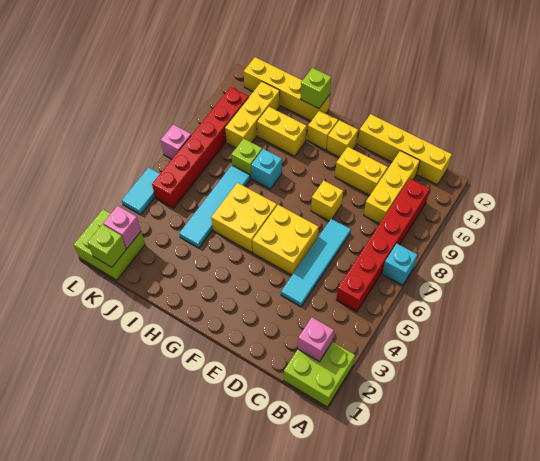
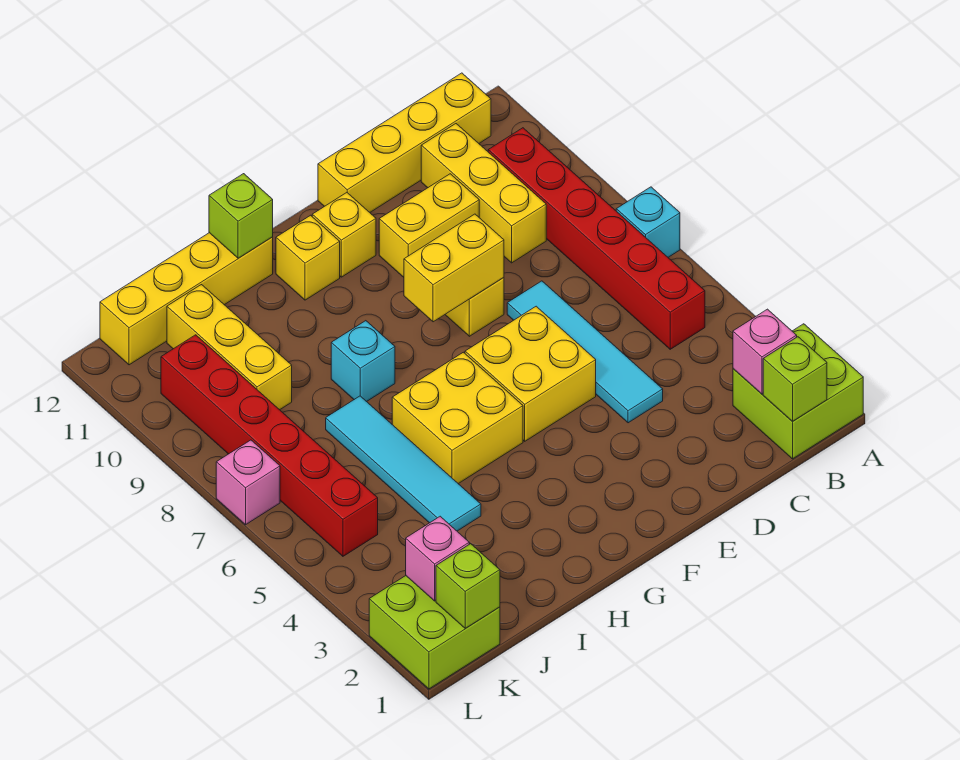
yellow 1x2 brick [257,106,307,156] -> yellow 1x2 brick moved to [404,214,504,322]
lime 1x1 brick [231,139,262,179] -> lime 1x1 brick moved to [763,337,827,422]
cyan 1x2 tile [122,167,160,215] -> none

